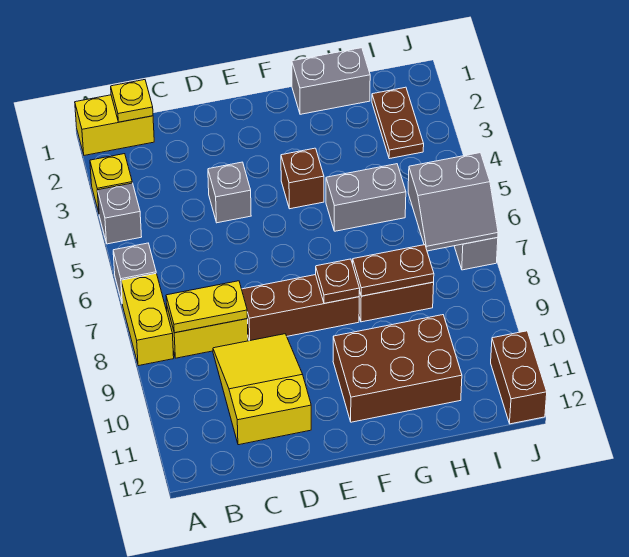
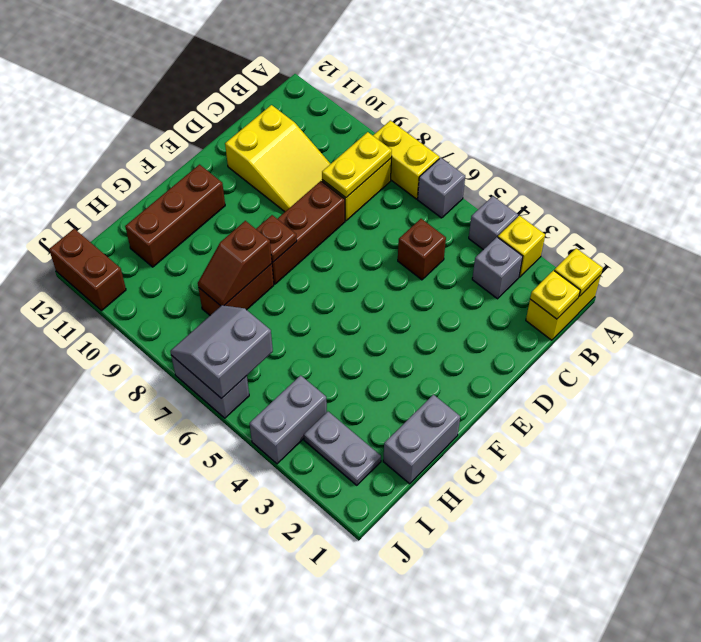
none -> yellow 1x1 plate [554,248,603,296]
grey 1x1 brick [208,162,251,223] -> grey 1x1 brick moved to [472,237,523,299]
brown 1x1 brick [281,148,324,209] -> brown 1x1 brick moved to [398,219,446,280]
brown 2x3 brick [333,315,462,422] -> brown 1x3 brick [125,165,225,267]
grey 1x2 brick [326,164,406,231] -> grey 1x2 brick moved to [249,375,327,464]
brown 1x2 plate [353,245,434,296] -> brown 1x2 slope [198,221,272,306]
brown 1x2 plate [372,87,424,159] -> grey 1x2 plate [304,412,381,485]

